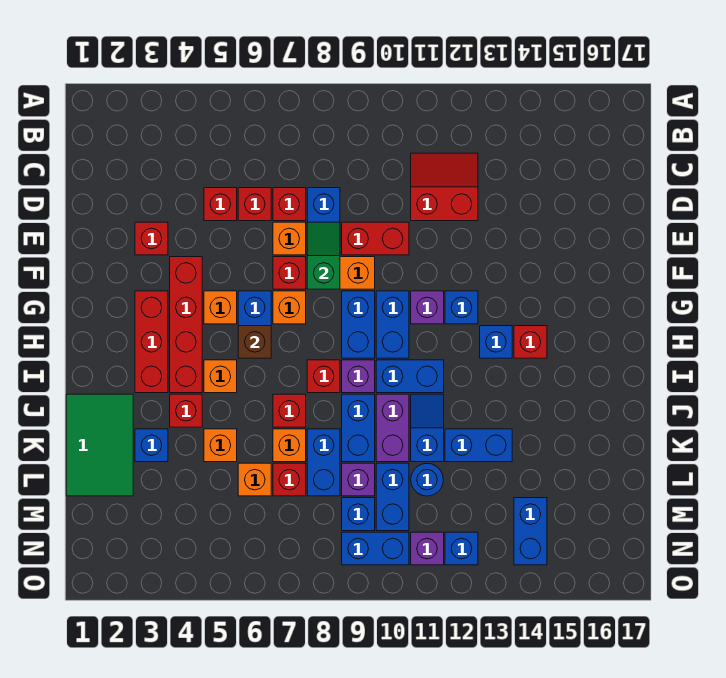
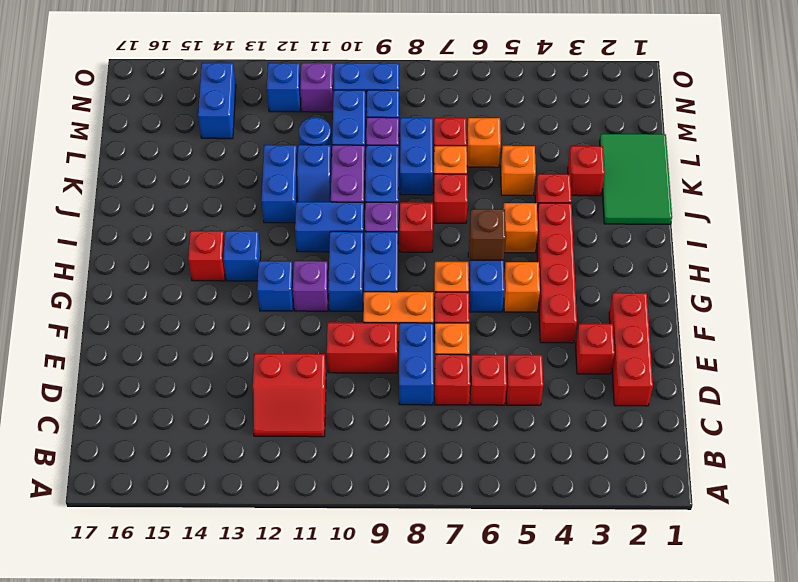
green 1x2 slope [307,222,340,289] -> none
red 1x3 brick [135,291,168,393] -> red 1x3 brick moved to [609,293,653,406]
blue 1x1 brick [135,429,168,462] -> red 1x1 brick [568,146,604,196]
blue 1x2 brick [445,429,512,462] -> blue 1x2 brick turned to [261,145,298,223]

